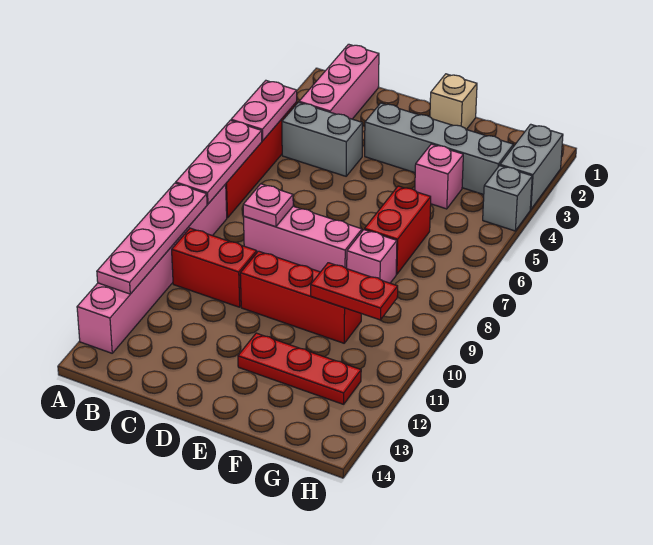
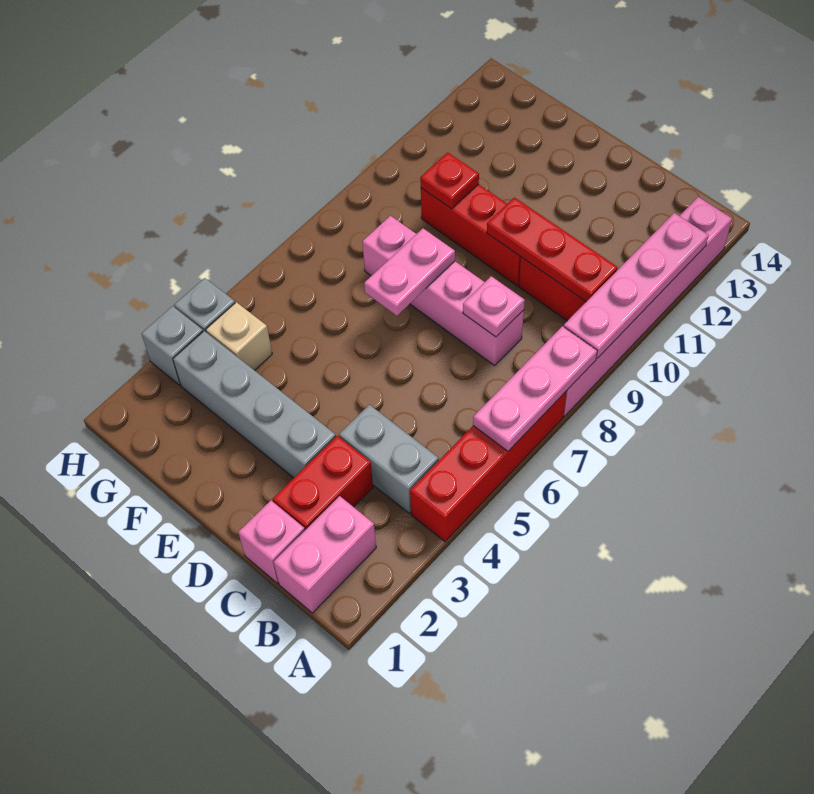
pink 1x2 plate [231,81,297,141] -> pink 1x2 plate moved to [364,228,455,316]
pink 1x3 brick [299,44,379,119] -> pink 1x2 brick [274,496,376,613]
tan 1x1 brick [430,74,477,129] -> tan 1x1 brick moved to [206,302,272,370]
red 1x3 plate [238,333,361,404] -> red 1x3 plate moved to [487,197,618,302]
pink 1x1 brick [415,144,463,209] -> pink 1x1 brick moved to [238,501,305,583]
red 1x2 brick [365,186,431,274] -> red 1x2 brick moved to [273,436,373,530]
red 1x2 plate [311,263,398,320] -> red 1x1 plate [420,152,479,209]
grey 1x2 brick [500,124,563,210] -> grey 1x1 brick [141,306,203,385]

